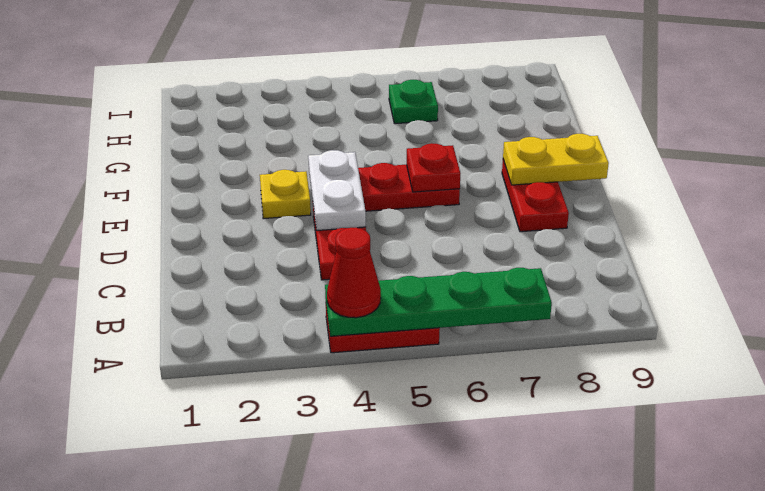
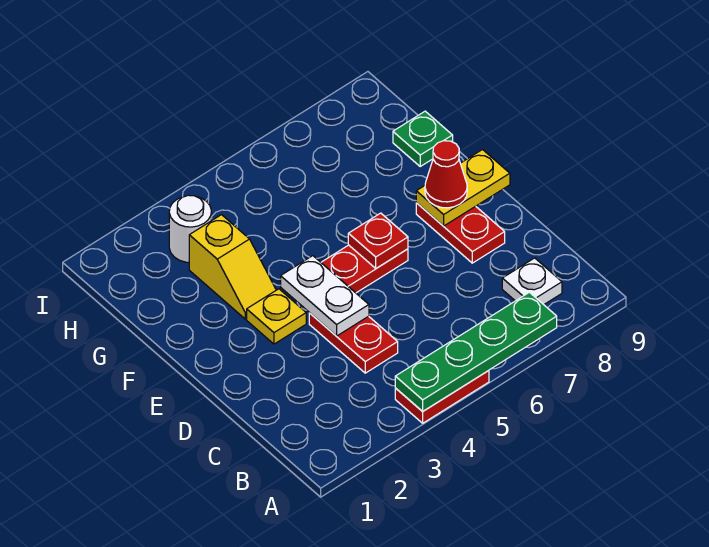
red 1x1 cone [327,228,381,318] -> red 1x1 cone moved to [425,141,467,208]
none -> white 1x1 plate [502,258,562,305]
none -> yellow 1x2 slope [189,215,276,319]
none -> white 1x1 round brick [169,195,211,262]
green 1x1 plate [389,80,438,124] -> green 1x1 plate moved to [393,111,453,166]

